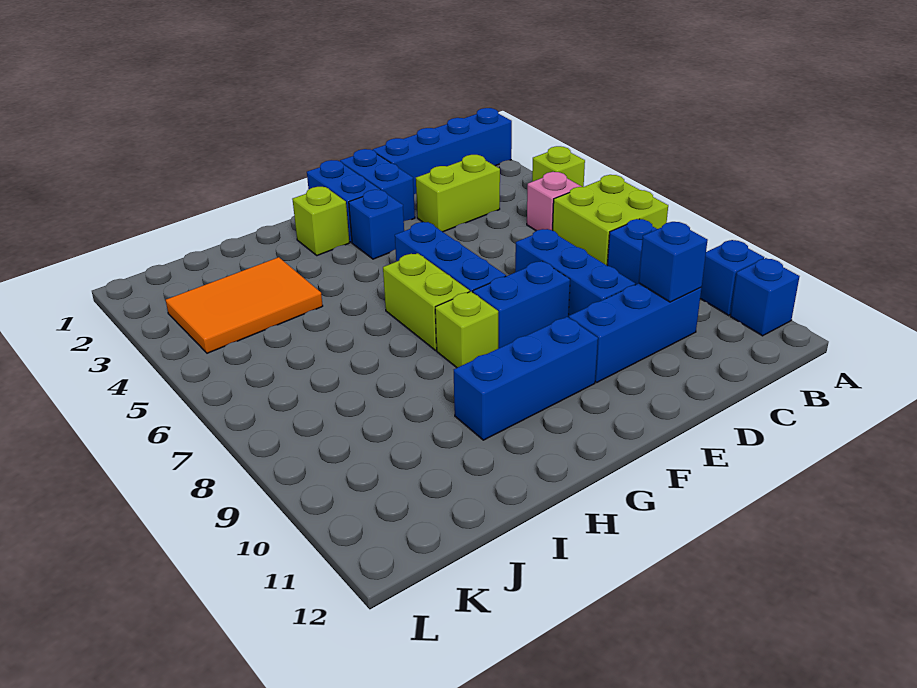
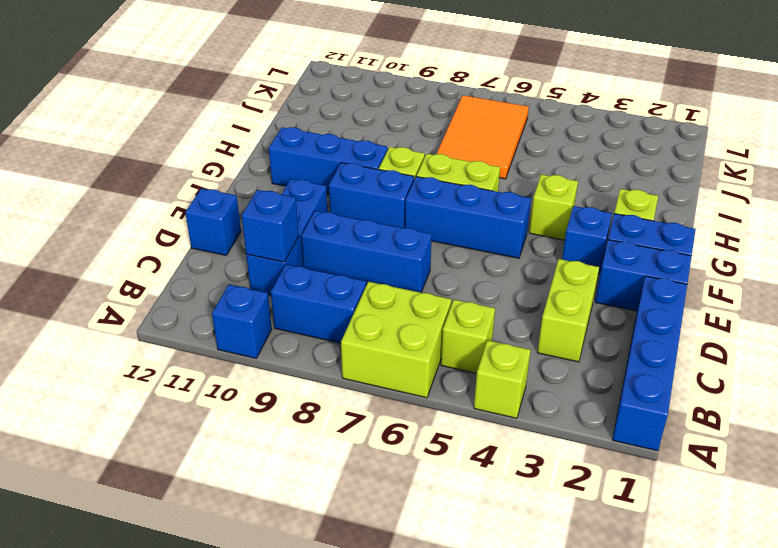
blue 1x1 brick [730,258,800,336] -> blue 1x1 brick moved to [185,188,241,255]
pink 1x1 brick [527,172,581,231] -> lime 1x1 brick [441,300,495,373]
blue 1x2 brick [473,261,570,348] -> blue 1x2 brick turned to [329,163,414,228]
blue 1x3 brick [454,317,598,440] -> blue 1x3 brick turned to [269,127,388,194]
none -> lime 1x1 brick [529,174,578,240]
orange 2x3 tile [166,257,323,353] -> orange 2x3 tile moved to [437,95,529,179]

